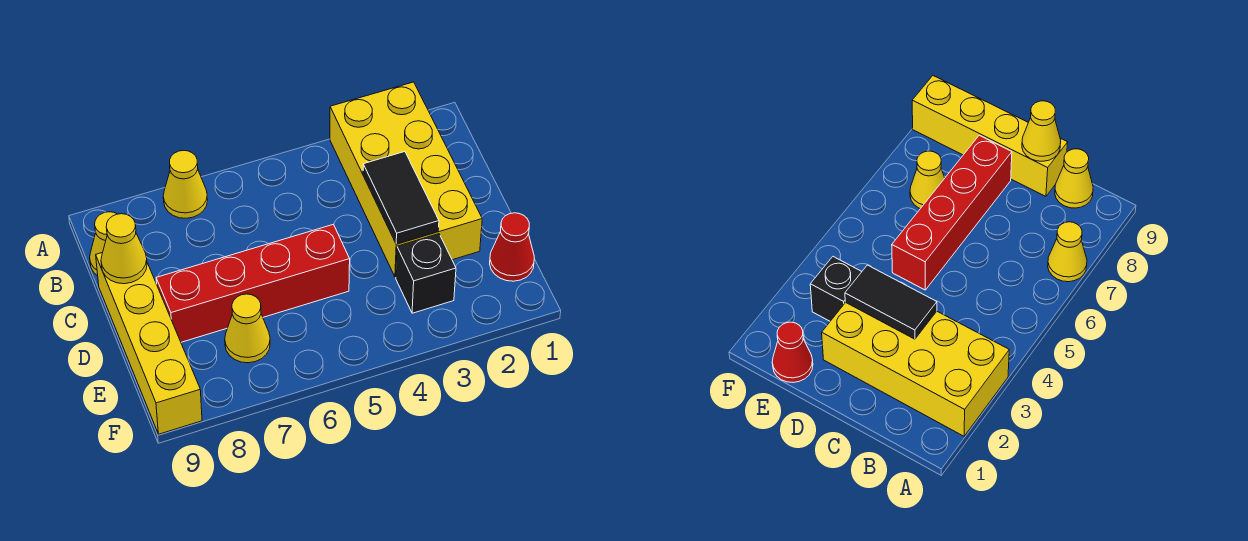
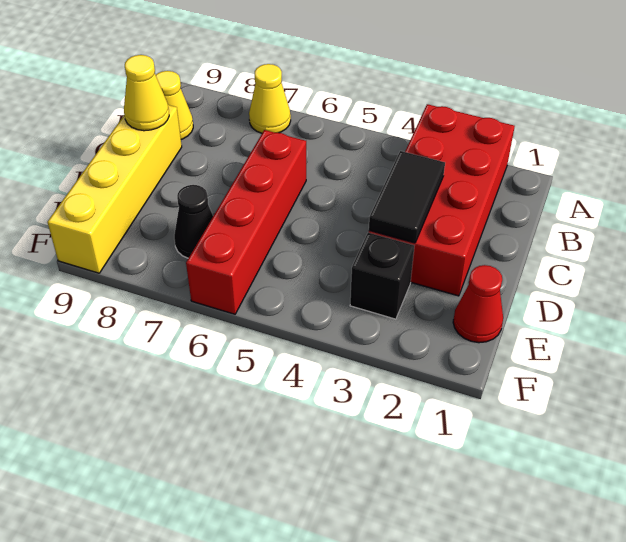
yellow 2x4 brick [330,82,482,277] -> red 2x4 brick [369,104,515,296]
red 1x4 brick [156,224,350,342] -> red 1x4 brick turned to [186,130,306,314]
yellow 1x1 cone [225,294,270,363] -> black 1x1 cone [174,185,213,258]

